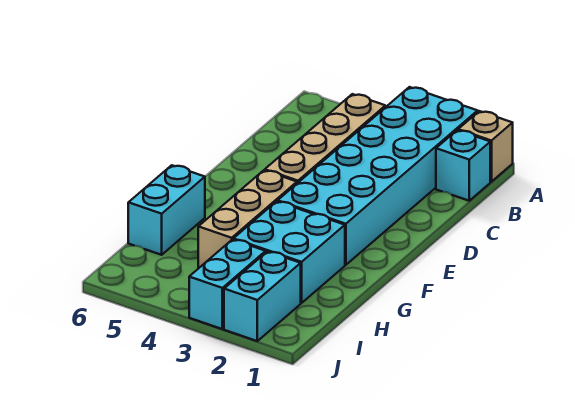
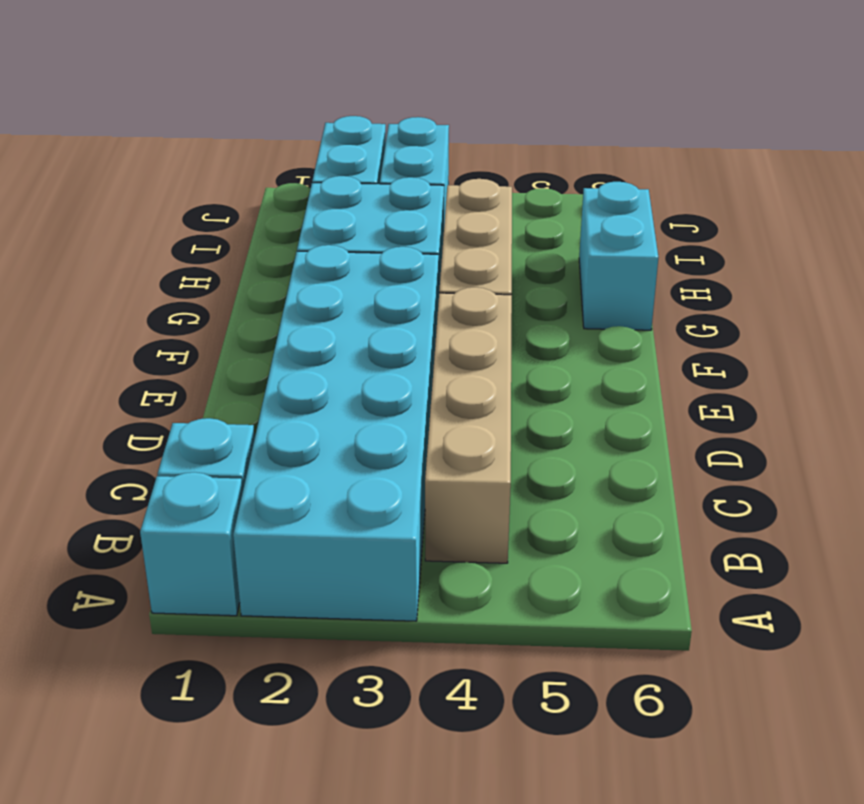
tan 1x1 brick [458,111,513,182] -> cyan 1x1 brick [140,472,243,616]

